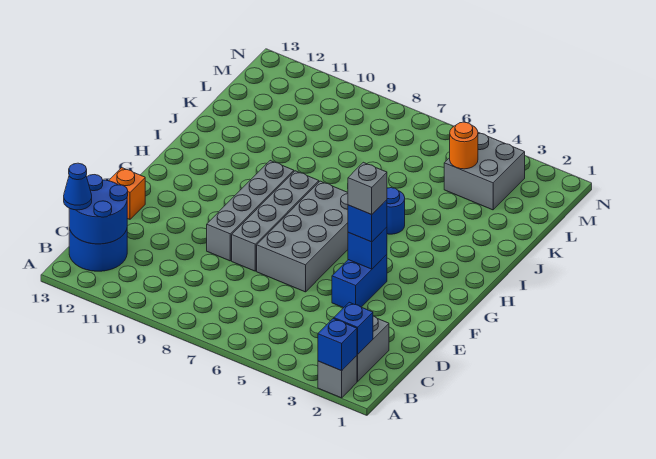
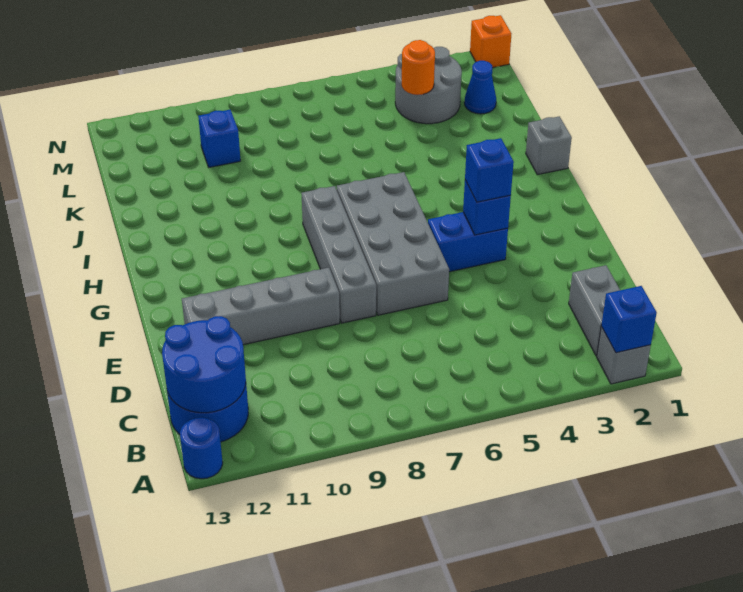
blue 1x1 brick [334,302,373,354] -> blue 1x1 brick moved to [198,110,241,167]
blue 1x1 cone [64,163,92,210] -> blue 1x1 cone moved to [464,61,496,114]
blue 1x2 brick [332,255,387,308] -> blue 1x2 brick turned to [428,212,508,272]
grey 1x4 brick [207,161,294,261] -> grey 1x4 brick turned to [182,268,340,345]
orange 1x1 brick [109,168,145,219] -> orange 1x1 brick moved to [470,15,511,68]
grey 1x1 brick [348,162,387,215] -> grey 1x1 brick moved to [526,116,572,175]
blue 1x1 round brick [387,188,405,234] -> blue 1x1 round brick moved to [180,417,223,479]
grey 2x2 brick [444,133,525,210] -> grey 2x2 round brick [395,47,462,124]

